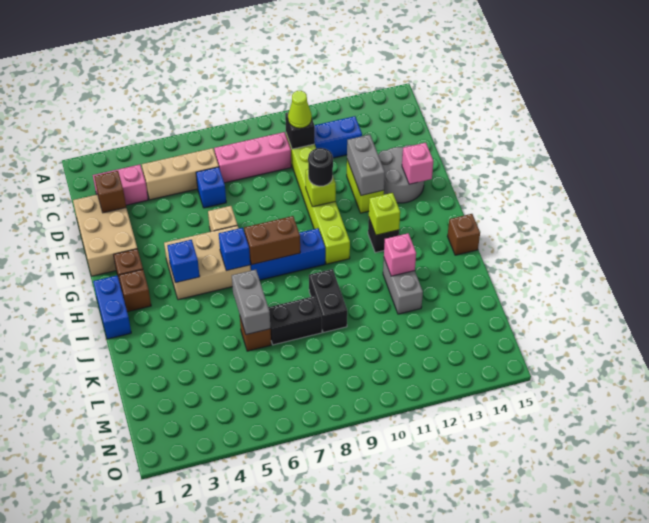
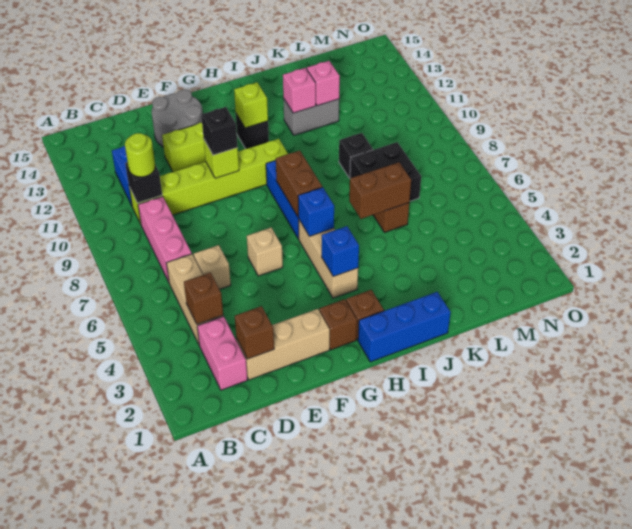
lime 1x1 cone [288,91,312,128] -> lime 1x1 round brick [125,133,155,177]
tan 2x3 brick [73,194,137,276] -> tan 1x3 brick [236,309,330,380]
blue 1x1 brick [196,167,226,208] -> tan 1x1 brick [194,245,231,289]
grey 1x2 brick [347,135,385,196] -> none
black 1x1 round brick [308,148,333,186] -> black 1x1 brick [201,107,238,155]
pink 1x1 brick [402,143,433,184] -> pink 1x1 brick moved to [307,61,340,106]
tan 2x3 brick [164,226,251,300] -> tan 1x3 brick [299,220,358,298]
blue 1x2 brick [93,275,131,339] -> blue 1x3 brick [358,292,451,362]
brown 1x1 brick [447,214,480,255] -> brown 1x1 brick moved to [184,273,223,324]
grey 1x2 brick [232,270,270,335] -> brown 1x2 brick [349,162,411,219]
black 1x2 brick [309,269,347,333] -> black 1x1 brick [339,133,373,178]
black 1x2 brick [268,296,322,345] -> black 2x2 brick [350,142,421,201]

